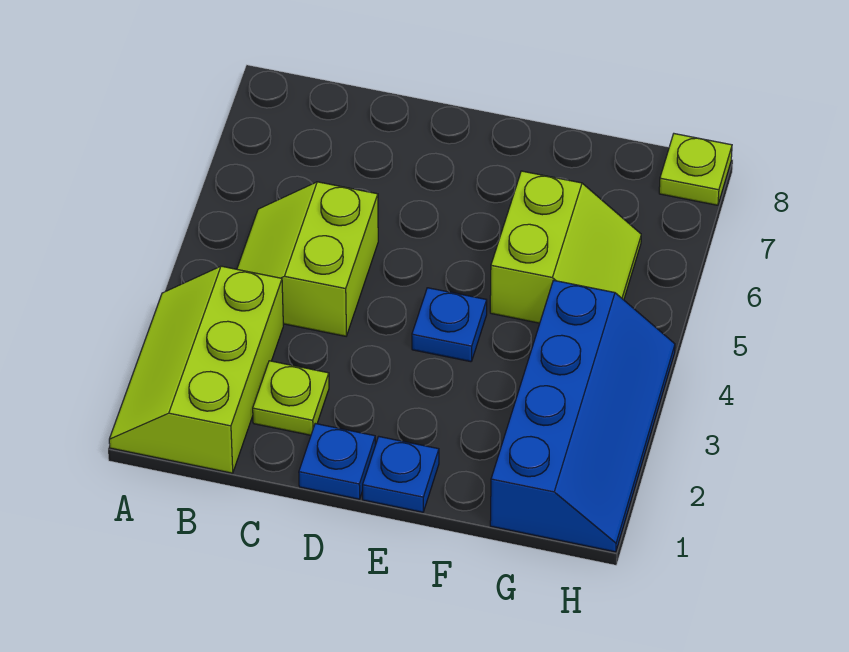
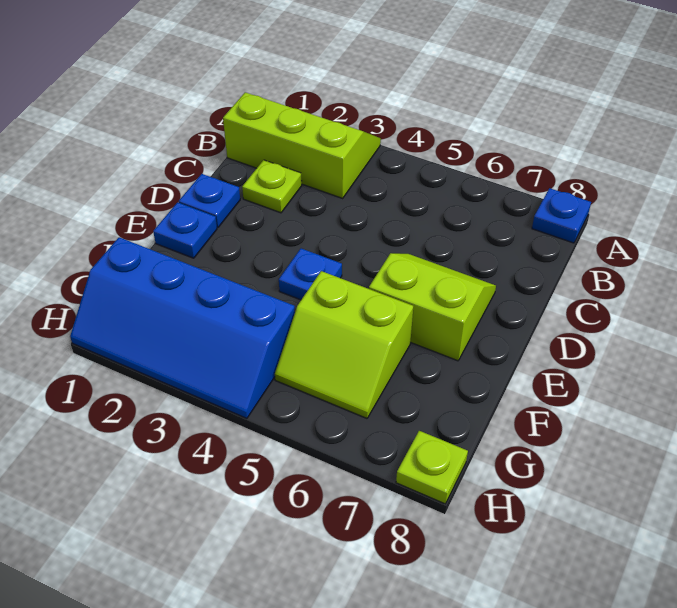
none -> blue 1x1 plate [532,188,591,243]
lime 2x2 slope [237,182,378,336] -> lime 2x2 slope moved to [369,253,496,361]

